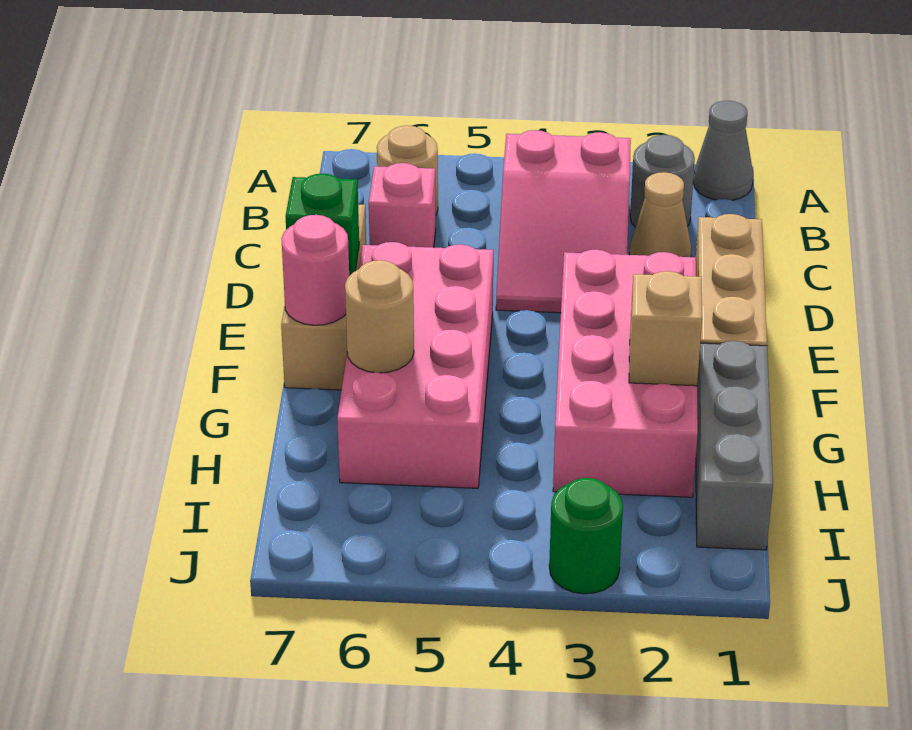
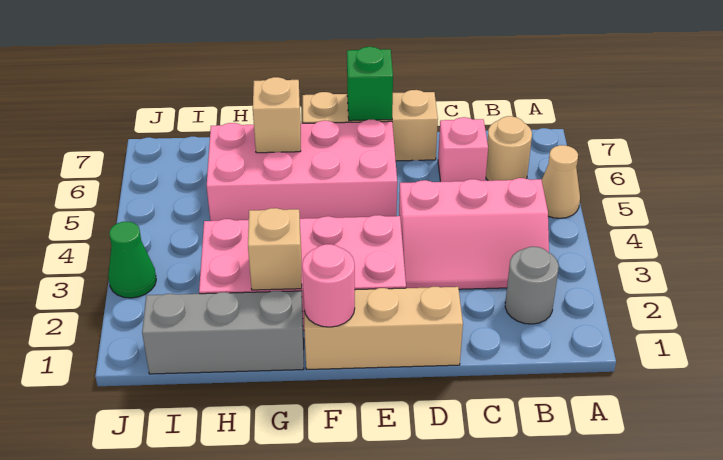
grey 1x1 cone [693,101,753,200] -> none
pink 2x3 slope [496,130,631,313] -> pink 2x3 slope turned to [399,178,549,289]
tan 1x1 cone [629,172,691,257] -> tan 1x1 cone moved to [542,145,580,218]
pink 1x1 round brick [281,215,349,325] -> pink 1x1 round brick moved to [302,244,355,327]
tan 1x1 round brick [345,260,414,373] -> tan 1x1 brick [253,77,301,153]
green 1x1 round brick [549,478,623,594] -> green 1x1 cone [108,222,156,298]

